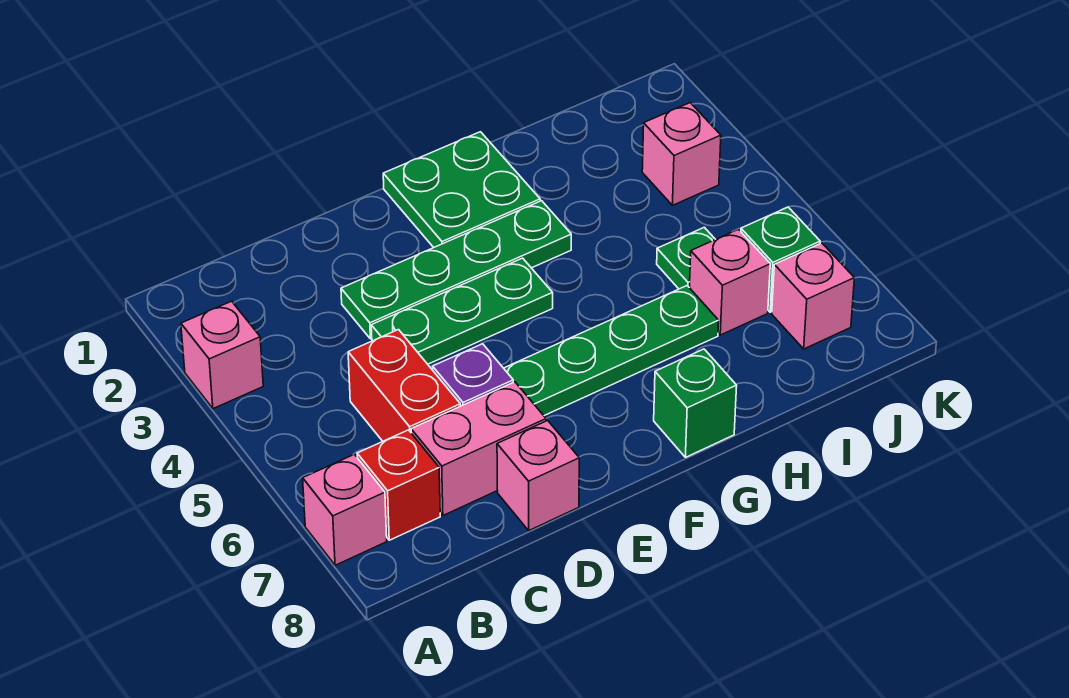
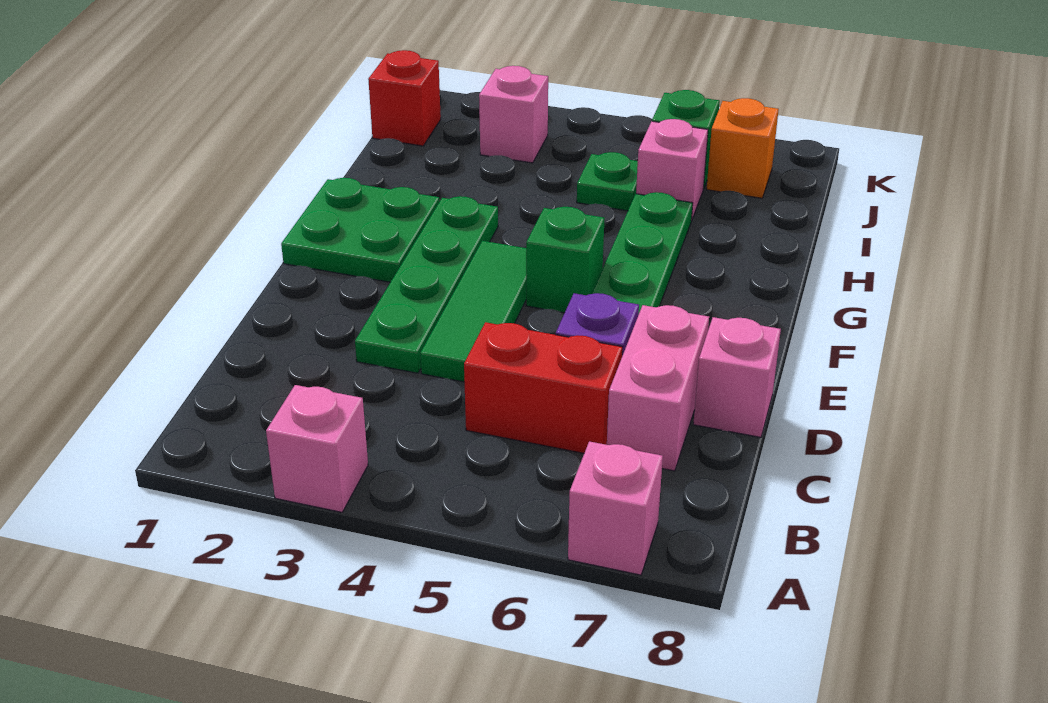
red 1x1 brick [357,430,440,540] -> red 1x1 brick moved to [368,50,441,146]
green 1x3 plate [371,258,553,364] -> green 1x3 tile [420,241,526,382]
green 1x1 brick [654,349,737,457] -> green 1x1 brick moved to [526,207,605,313]
pink 1x1 brick [772,243,854,349] -> orange 1x1 brick [707,98,779,198]

